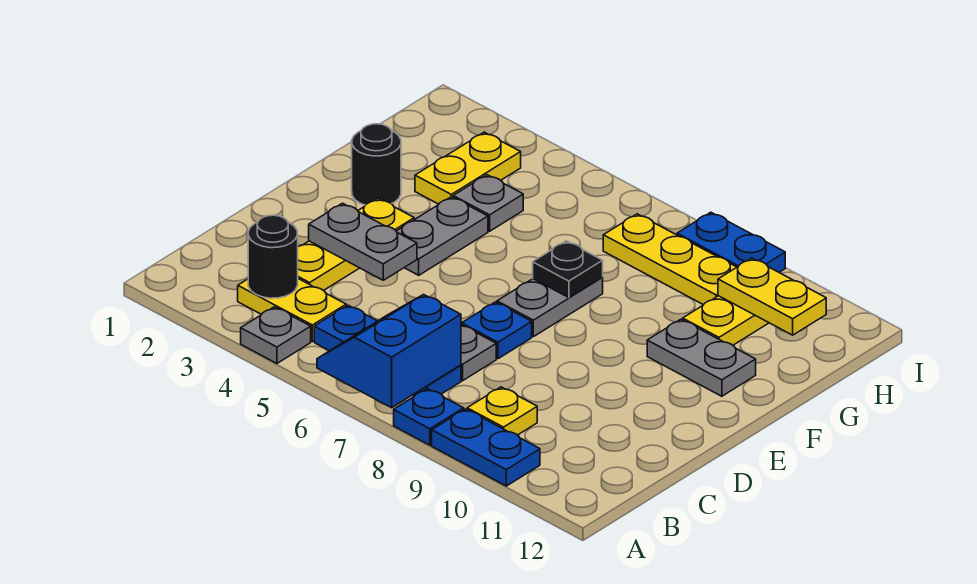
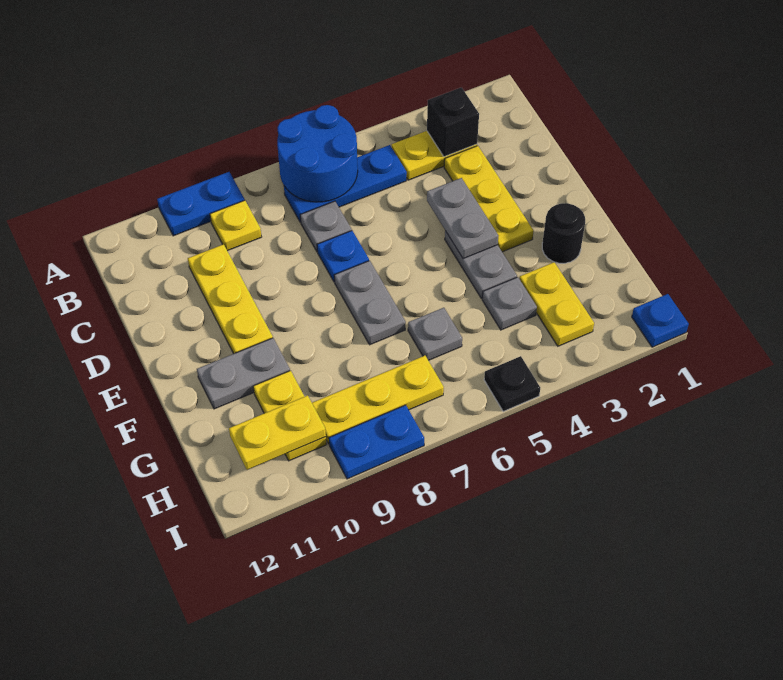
grey 1x1 plate [241,307,311,363] -> grey 1x1 plate moved to [408,308,462,360]
blue 2x2 slope [317,295,461,408] -> blue 2x2 round brick [277,105,358,202]
blue 1x1 plate [394,389,464,445] -> blue 1x1 plate moved to [632,294,689,347]
black 1x1 round brick [248,215,298,298] -> black 1x1 brick [427,87,479,157]
none -> yellow 1x3 plate [188,244,273,354]
grey 1x2 plate [309,203,417,280] -> grey 1x2 plate turned to [427,178,498,259]
black 1x1 plate [533,241,603,298] -> black 1x1 plate moved to [484,356,540,411]

